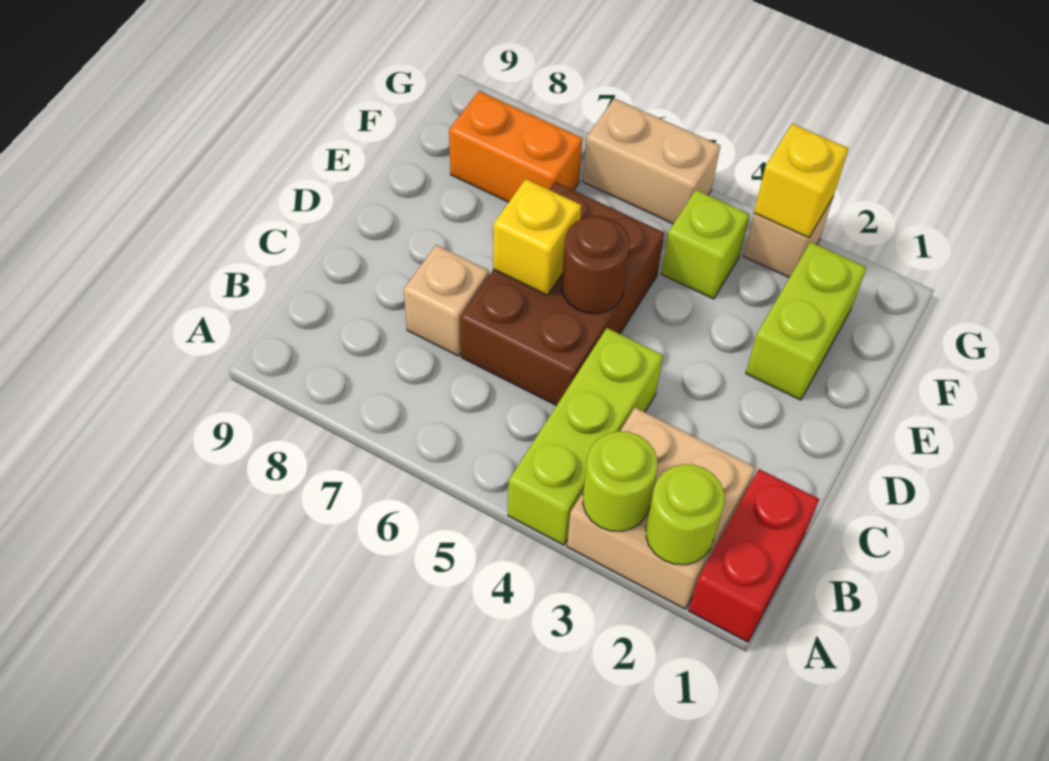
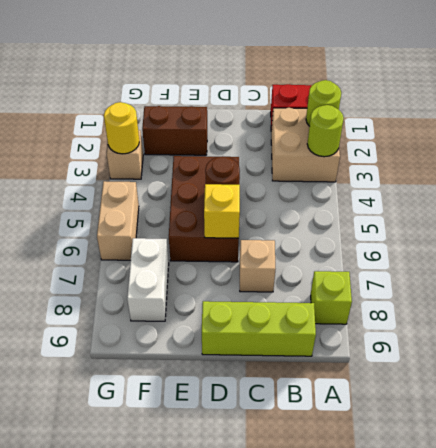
lime 1x3 brick [508,328,663,545] -> lime 1x3 brick moved to [202,301,316,356]
brown 2x3 brick [460,182,664,405] -> brown 2x3 brick turned to [169,156,239,262]
lime 1x2 brick [746,242,867,400] -> brown 1x2 brick [142,106,207,155]
lime 1x1 brick [661,190,750,299] -> lime 1x1 brick moved to [311,271,352,324]
orange 1x2 brick [449,91,583,202] -> white 1x2 brick [127,238,169,321]
yellow 1x1 brick [754,124,849,238] -> yellow 1x1 round brick [104,102,139,154]

